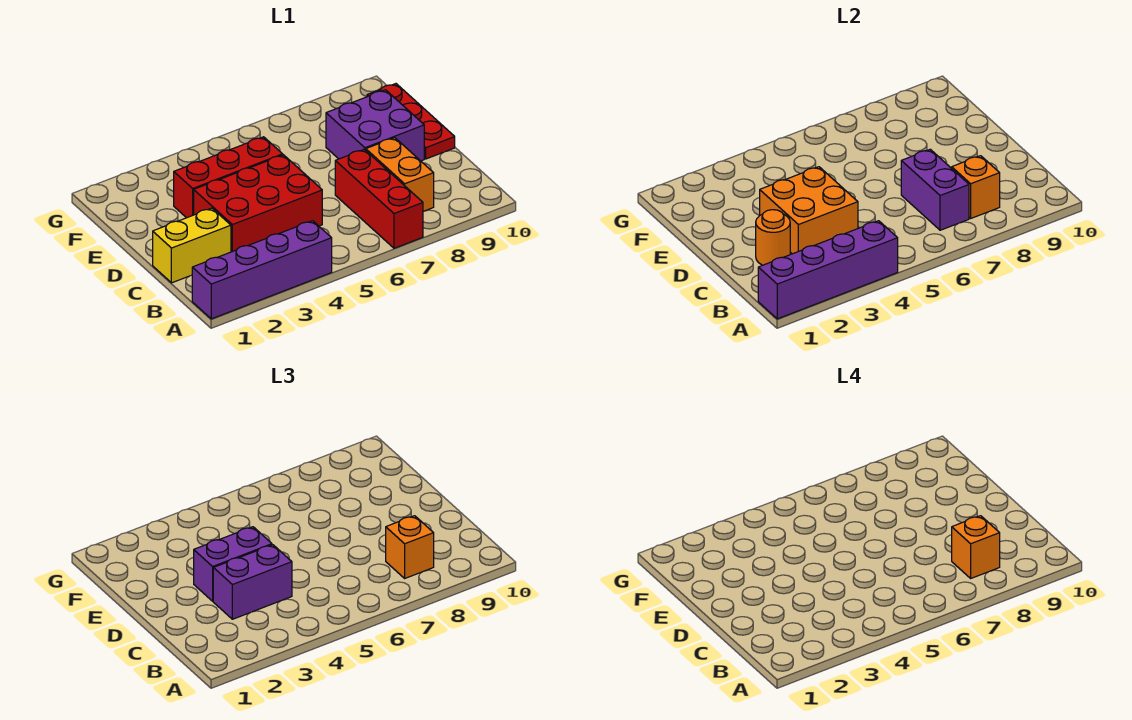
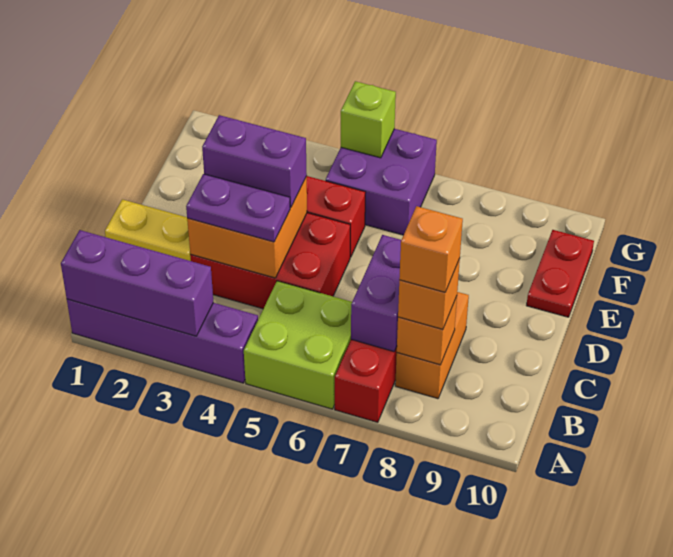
purple 1x4 brick [758,221,898,319] -> purple 1x3 brick [61,230,214,336]
none -> lime 2x2 brick [244,281,352,409]
orange 1x1 round brick [756,210,790,265] -> none
purple 1x2 brick [213,545,292,619] -> purple 1x2 plate [186,174,290,242]
purple 2x2 brick [326,90,424,161] -> purple 2x2 brick moved to [326,129,437,235]
red 1x3 plate [367,84,455,159] -> red 1x2 plate [527,230,594,317]
none -> lime 1x1 brick [341,81,396,158]

